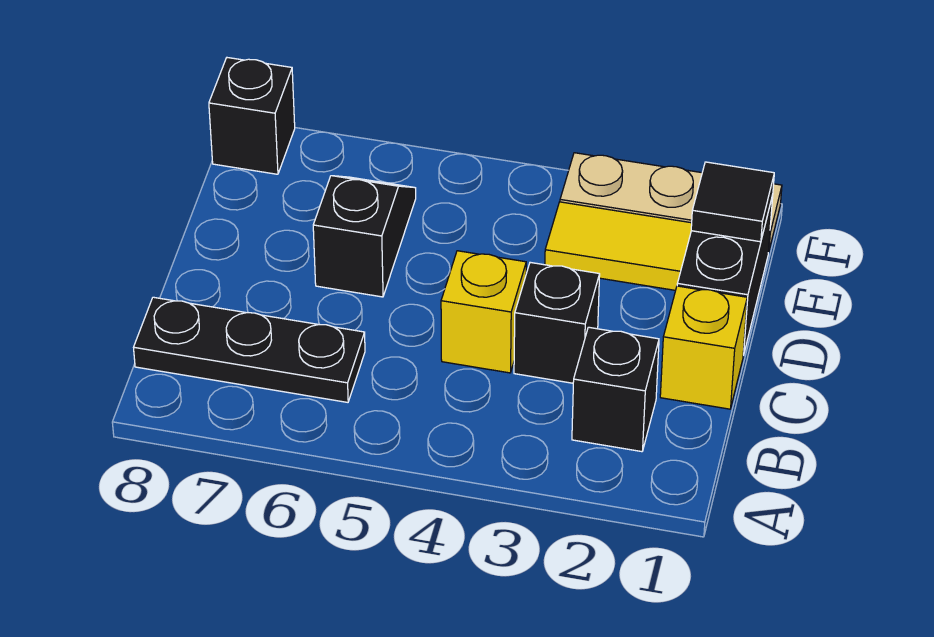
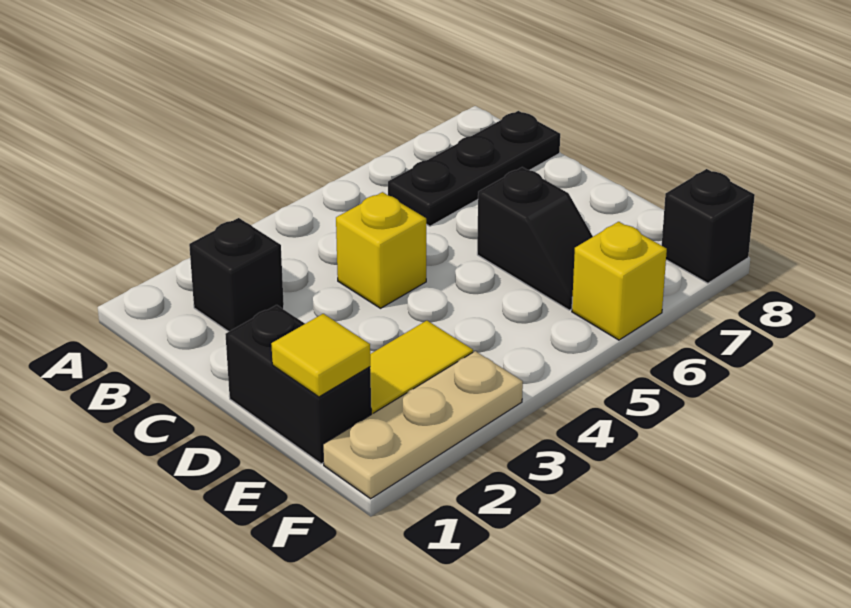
yellow 1x1 brick [660,286,747,409] -> yellow 1x1 brick moved to [572,222,667,340]
black 1x1 brick [514,262,600,383] -> none
black 1x1 tile [691,162,774,242] -> yellow 1x1 tile [271,314,370,397]

